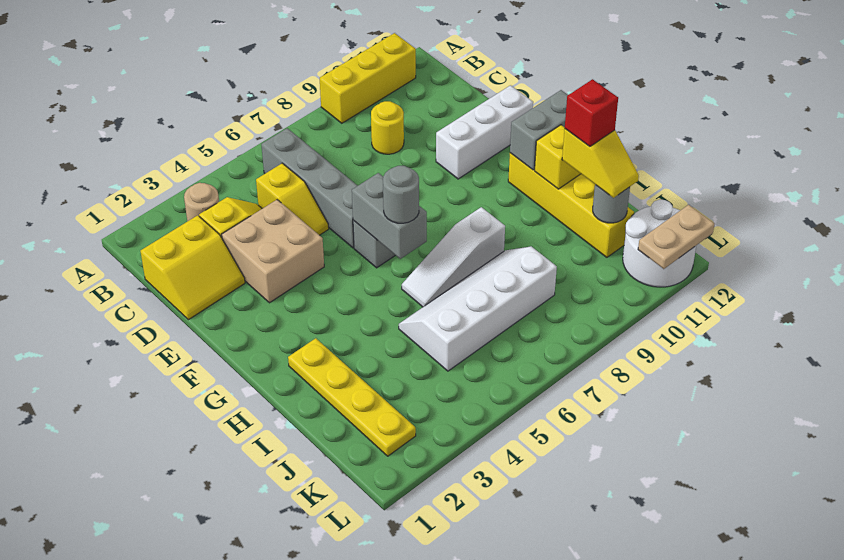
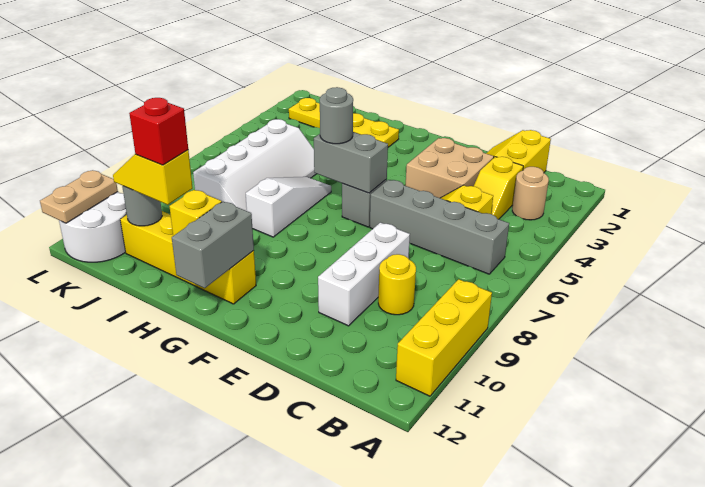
white 1x3 brick [436,85,533,179] -> white 1x3 brick moved to [318,223,410,326]

